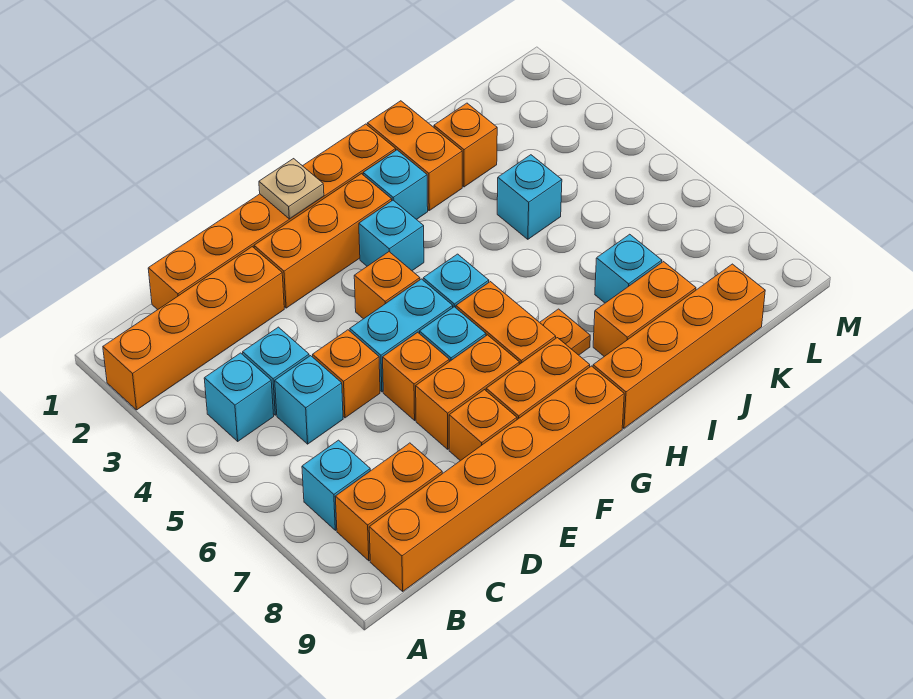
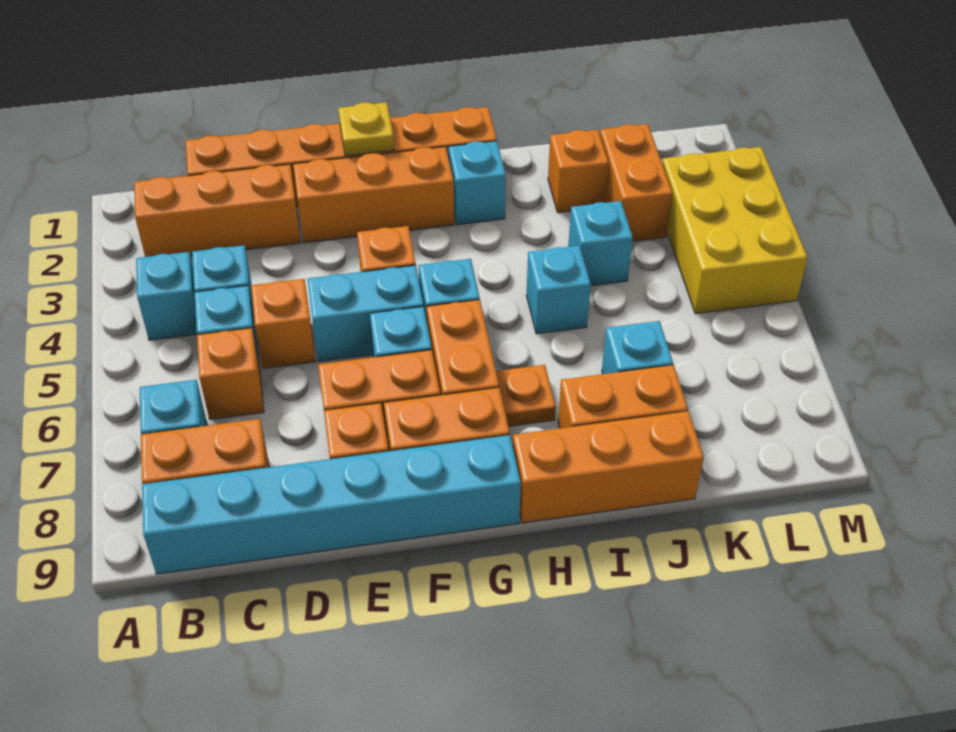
orange 1x4 brick [103,247,284,410] -> orange 1x3 brick [134,164,301,257]
orange 1x6 brick [369,366,624,591] -> cyan 1x6 brick [142,435,521,574]
orange 1x1 brick [383,332,449,420] -> orange 1x1 brick moved to [197,328,264,419]
tan 1x1 plate [259,159,324,219] -> yellow 1x1 plate [338,102,394,156]
cyan 1x1 brick [359,200,424,271] -> cyan 1x1 brick moved to [526,246,591,334]
orange 1x4 brick [593,264,765,428] -> orange 1x3 brick [513,411,704,523]
orange 1x2 brick [367,101,462,210] -> orange 1x2 brick moved to [600,124,673,241]
none -> yellow 2x3 brick [662,147,808,314]

